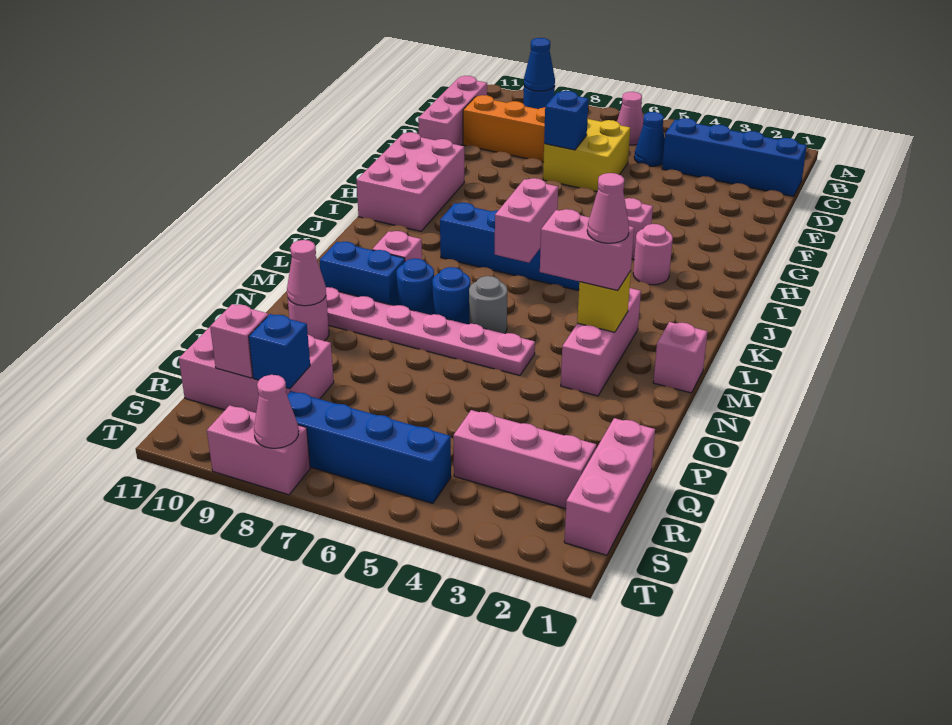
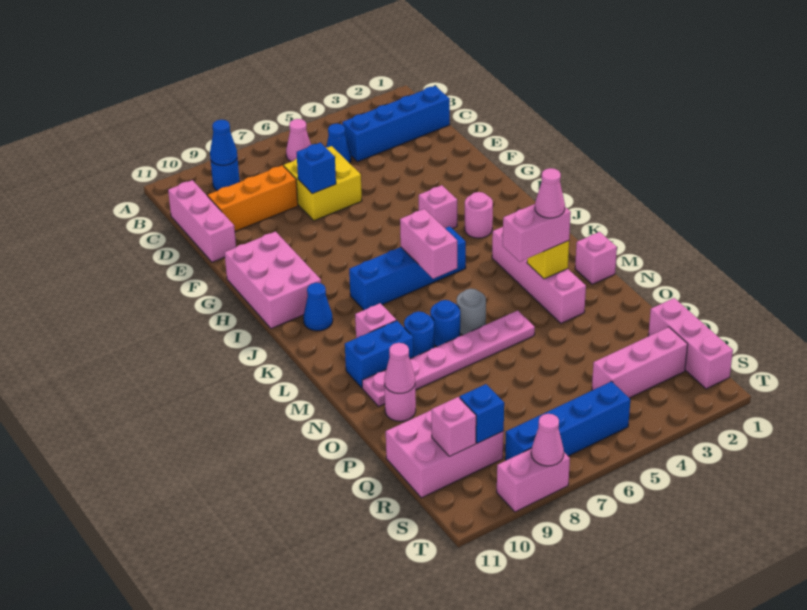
none -> blue 1x1 cone [303,283,333,331]
pink 1x3 brick [561,288,641,396] -> pink 1x4 brick [492,227,586,323]

